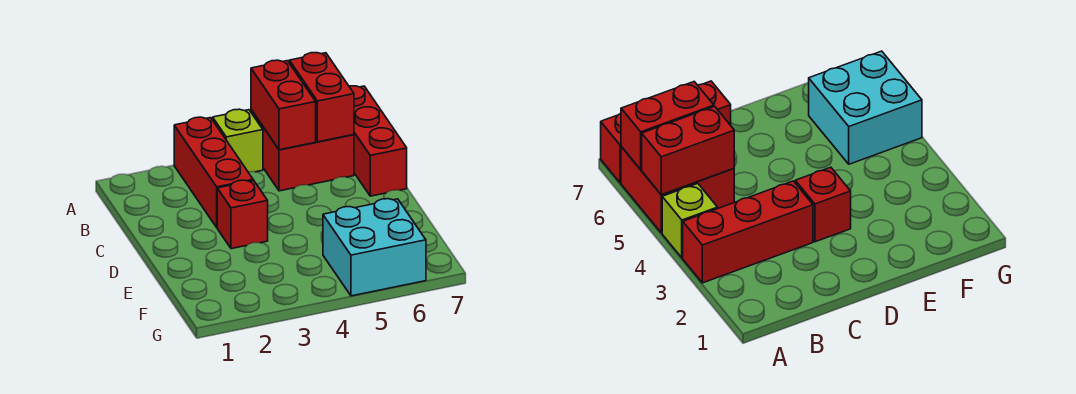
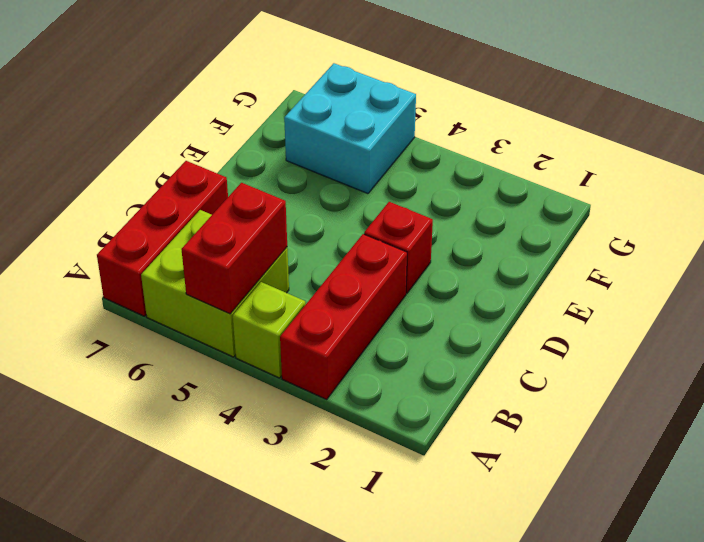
red 2x2 brick [251,110,354,191] -> lime 2x2 brick [141,210,289,357]
red 1x2 brick [289,53,354,142] -> none

